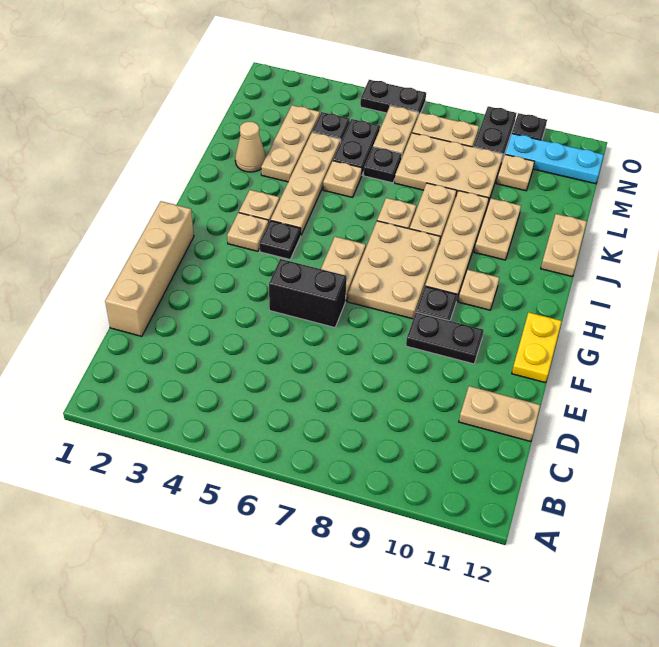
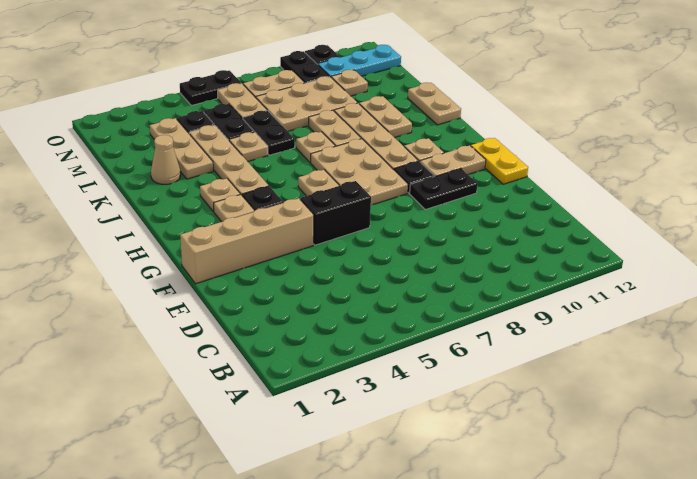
tan 1x4 brick [105,201,194,336] -> tan 1x4 brick turned to [180,198,314,284]
tan 1x2 plate [459,386,540,442] -> tan 1x2 plate moved to [420,145,486,177]
black 1x1 plate [364,147,402,183] -> black 1x2 plate [243,111,295,155]

